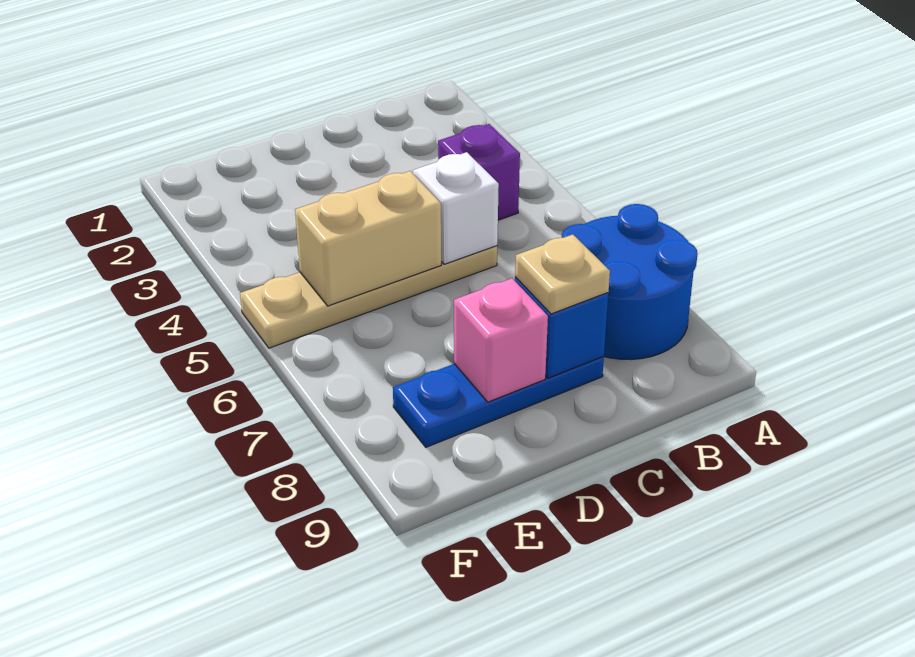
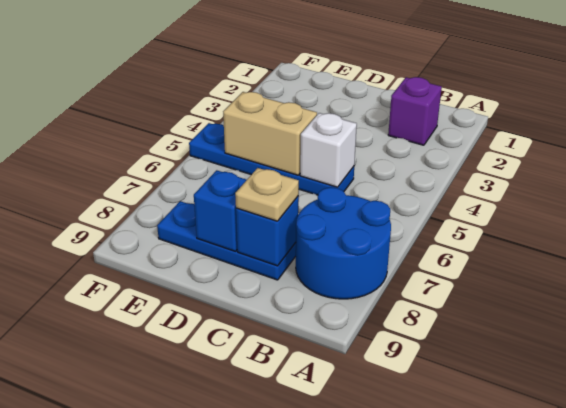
purple 1x1 brick [438,124,520,220] -> purple 1x1 brick moved to [388,77,442,145]
tan 1x4 plate [240,246,497,348] -> blue 1x4 plate [189,123,354,195]
pink 1x1 brick [454,278,548,402] -> blue 1x1 brick [194,170,246,251]

